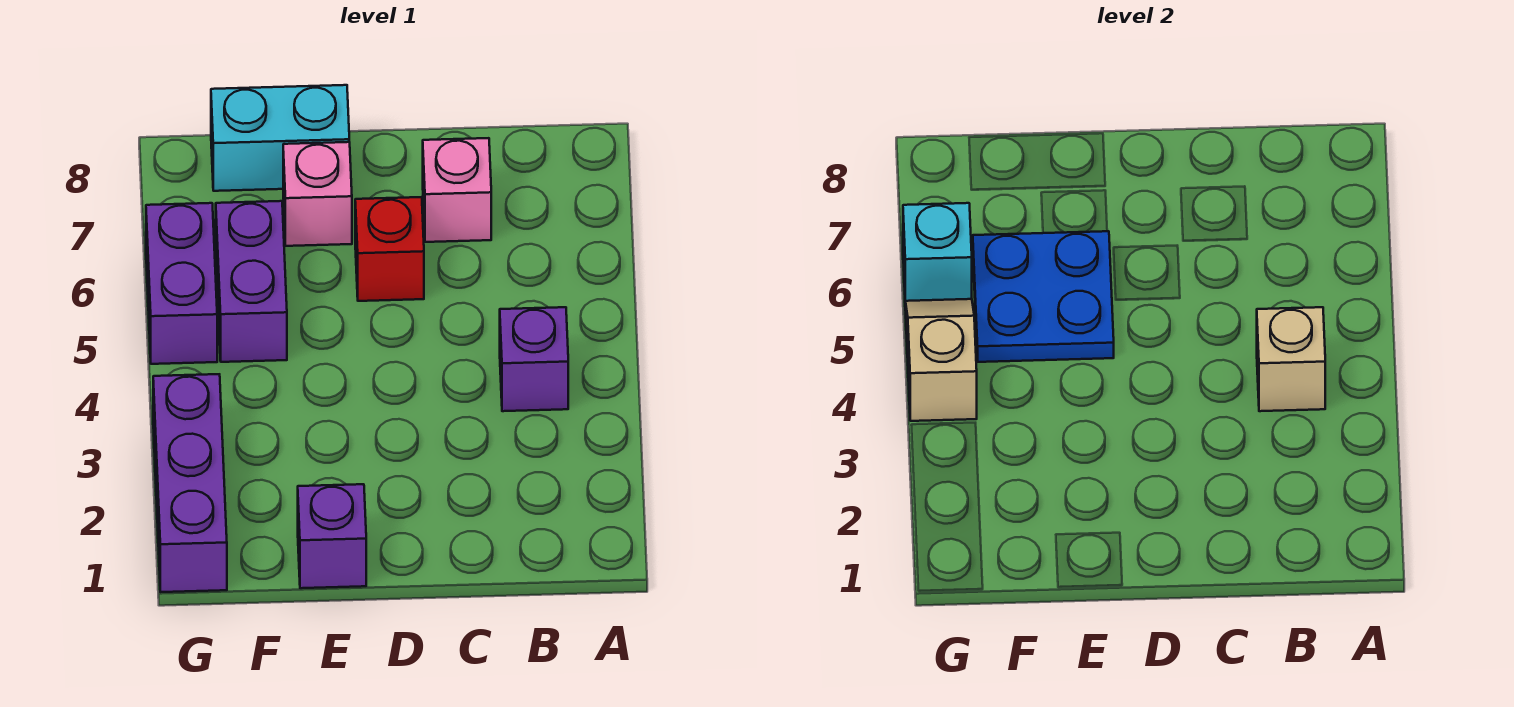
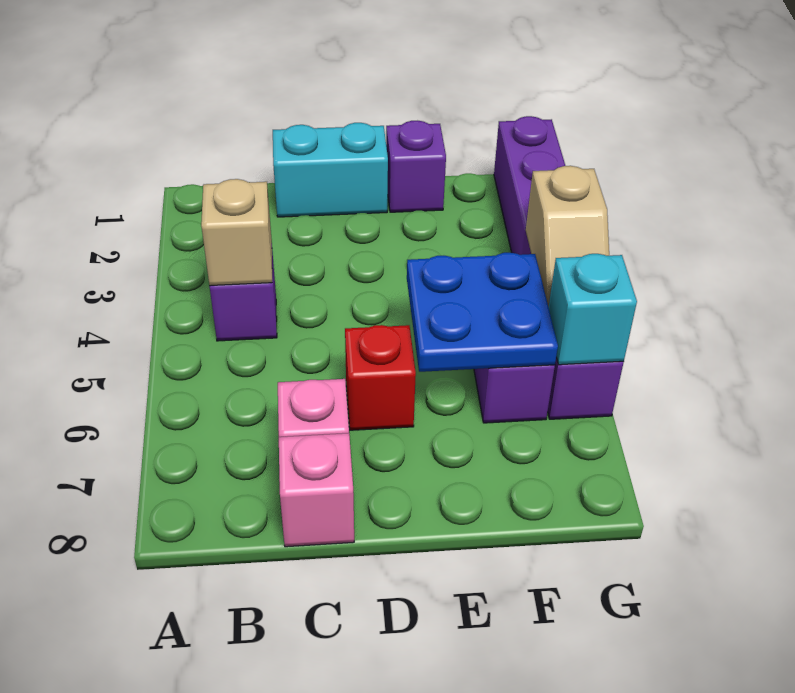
pink 1x1 brick [283,142,352,246] -> pink 1x1 brick moved to [279,433,354,547]
cyan 1x2 brick [211,85,349,191] -> cyan 1x2 brick moved to [273,123,388,217]

